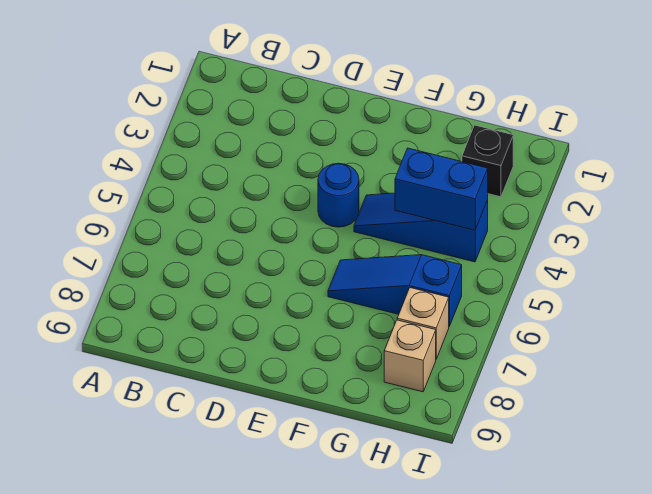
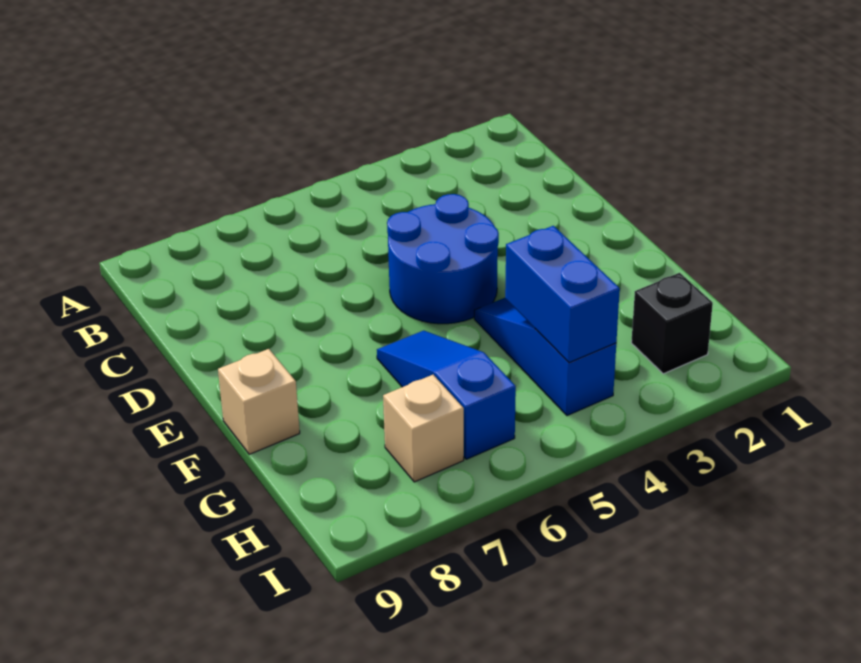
blue 1x1 round brick [318,163,359,227] -> blue 2x2 round brick [387,194,499,324]
tan 1x1 brick [384,320,436,392] -> tan 1x1 brick moved to [218,349,300,454]

